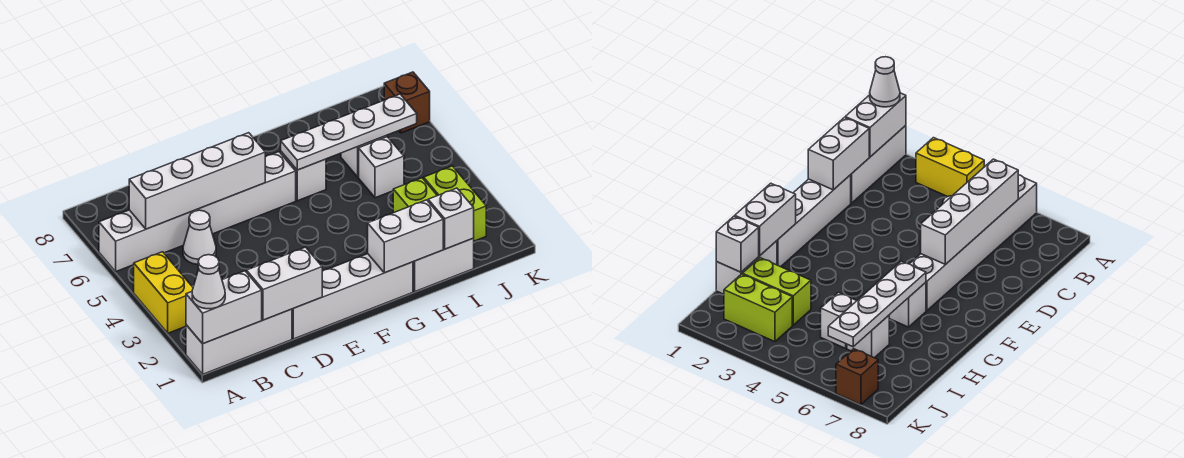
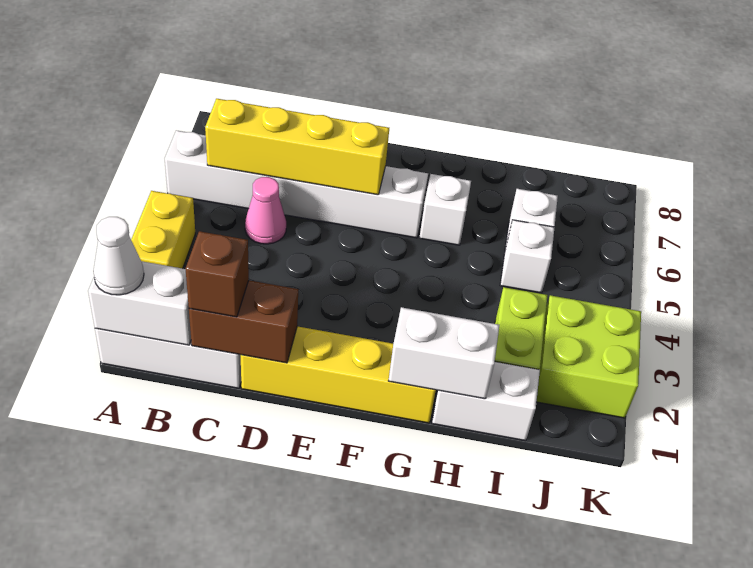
white 1x4 brick [129,133,265,229] -> yellow 1x4 brick [205,99,389,195]
white 1x2 brick [247,247,322,320] -> brown 1x2 brick [189,280,298,363]
white 1x1 cone [183,210,216,265] -> pink 1x1 cone [245,177,286,244]
white 1x4 brick [292,254,413,339] -> yellow 1x4 brick [241,326,436,423]
white 1x4 plate [281,94,417,170] -> none
white 1x1 brick [428,188,474,249] -> none
lime 1x2 brick [424,166,486,241] -> lime 2x2 brick [537,295,641,418]
brown 1x1 brick [384,72,430,133] -> brown 1x1 brick moved to [186,231,249,317]

